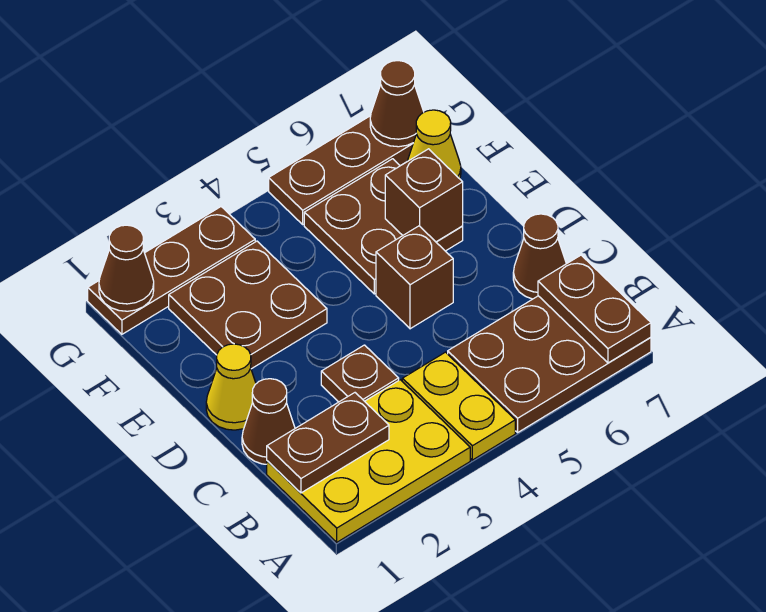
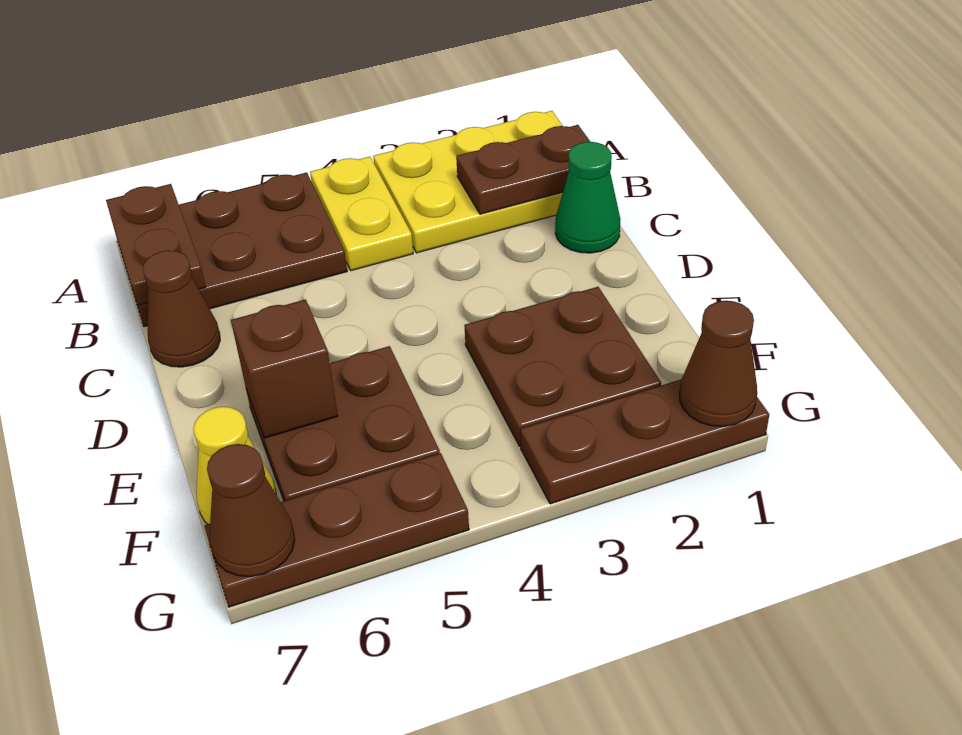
brown 1x1 cone [242,379,295,464] -> green 1x1 cone [555,142,620,253]
brown 1x1 plate [321,345,399,402] -> none
yellow 1x1 cone [206,344,256,430] -> none
brown 1x1 brick [376,226,453,329] -> none

